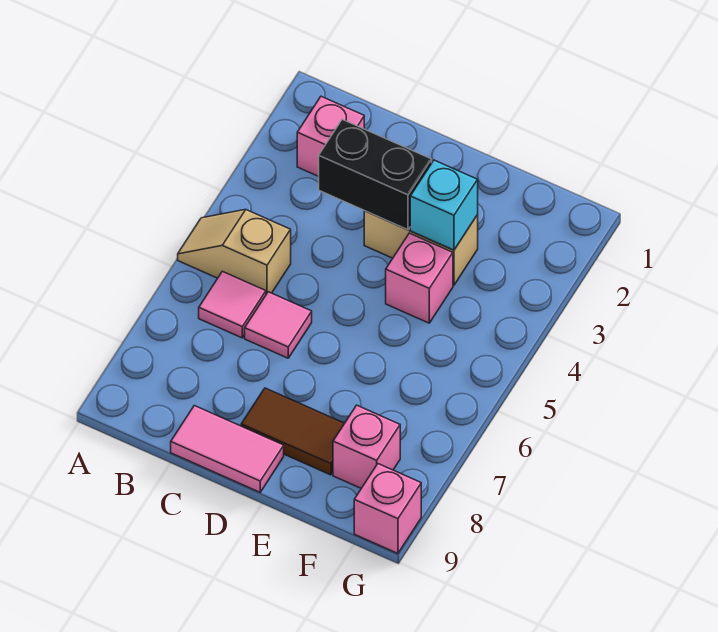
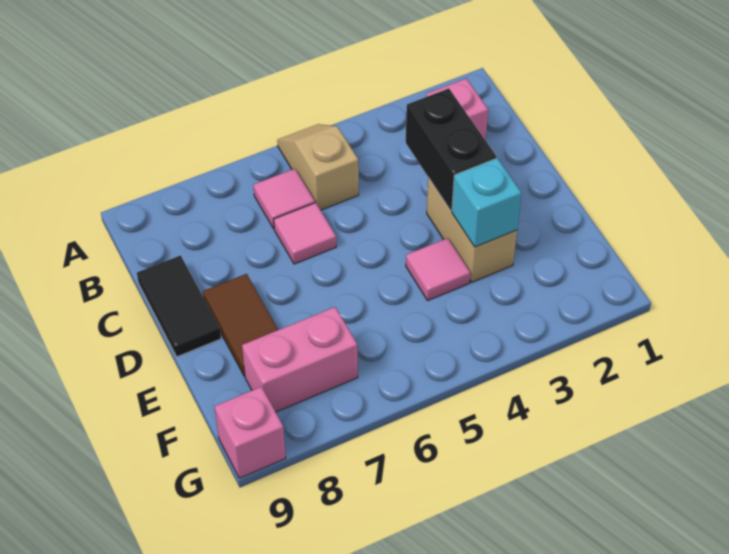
pink 1x2 tile [171,406,284,492] -> black 1x2 tile [137,256,221,357]
pink 1x1 brick [386,233,453,323] -> pink 1x1 tile [406,238,470,300]
pink 1x1 brick [333,405,400,488] -> pink 1x2 brick [242,307,358,412]

